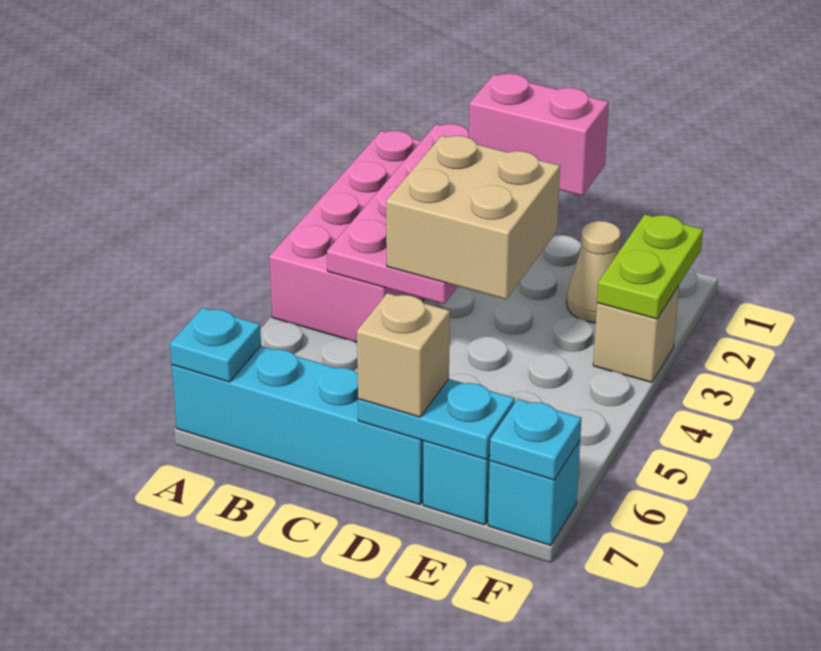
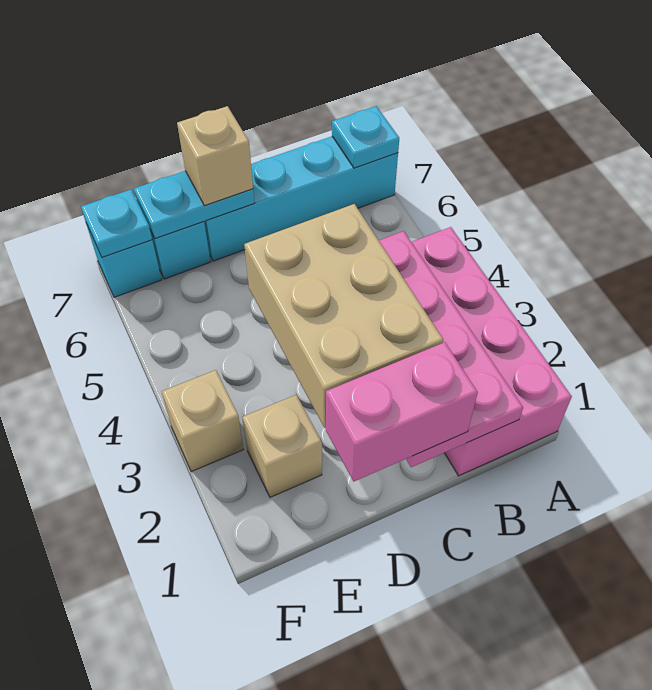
tan 2x2 brick [386,136,560,299] -> tan 2x3 brick [244,204,443,428]
tan 1x1 cone [567,221,621,323] -> tan 1x1 brick [242,395,322,497]
lime 1x2 plate [597,215,703,319] -> none

